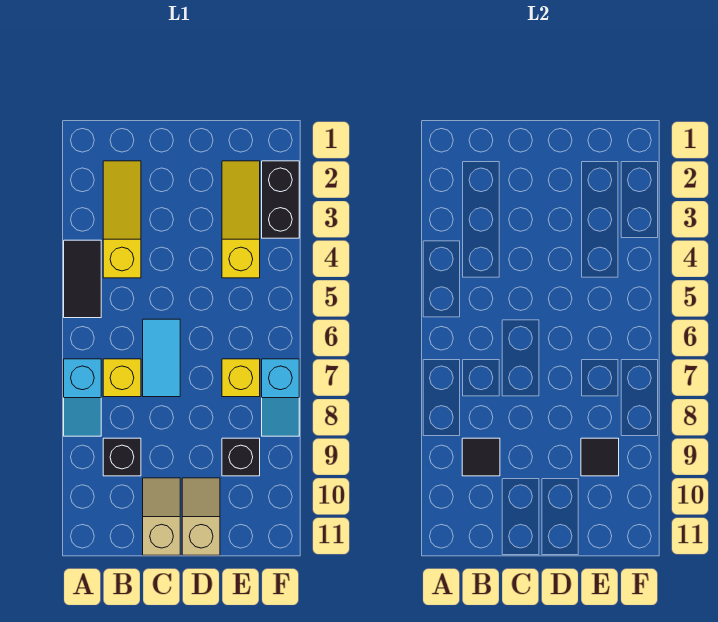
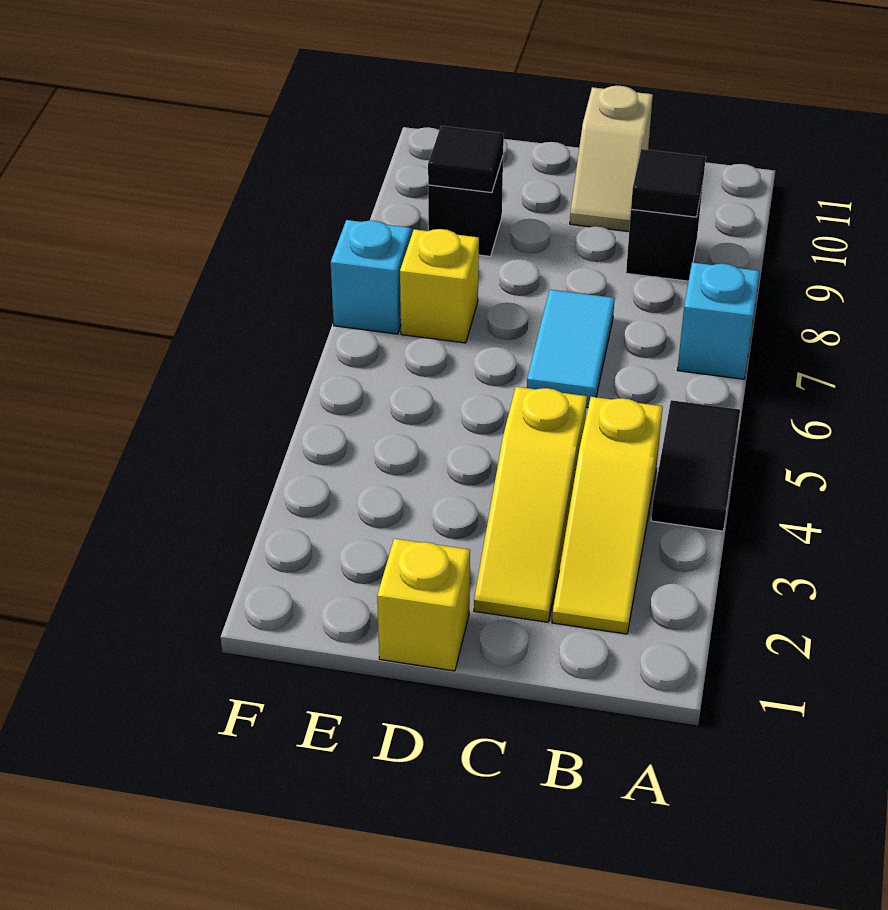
yellow 1x1 brick [103,359,141,397] -> yellow 1x1 brick moved to [377,539,470,671]
tan 1x2 slope [182,478,220,555] -> none
yellow 1x3 slope [222,161,260,278] -> yellow 1x3 slope moved to [474,387,587,622]
black 1x2 brick [262,161,299,238] -> none

